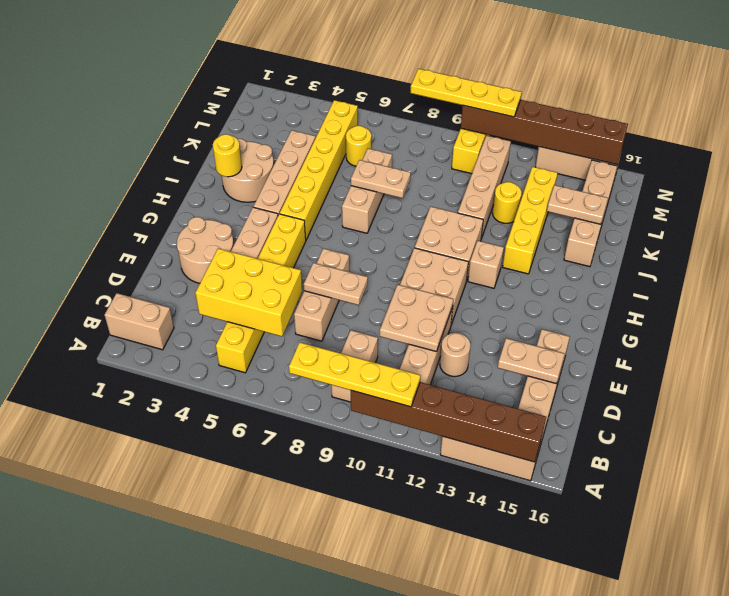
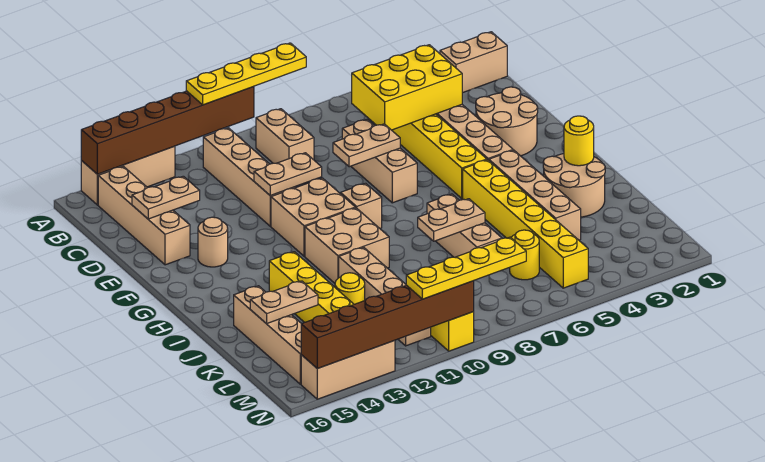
tan 2x2 plate [380,285,453,352] -> tan 1x2 plate [254,153,322,196]
tan 1x1 round brick [440,333,471,377] -> tan 1x1 round brick moved to [198,217,228,267]
tan 1x1 brick [468,241,504,288] -> tan 1x1 brick moved to [341,183,382,228]

